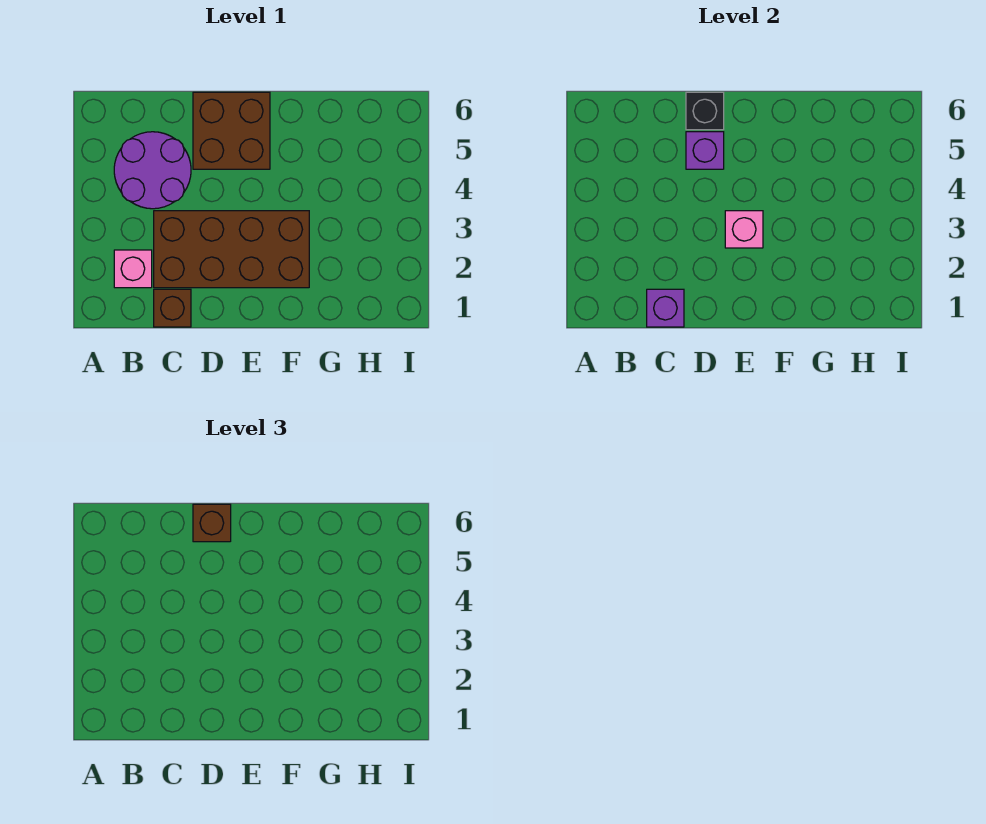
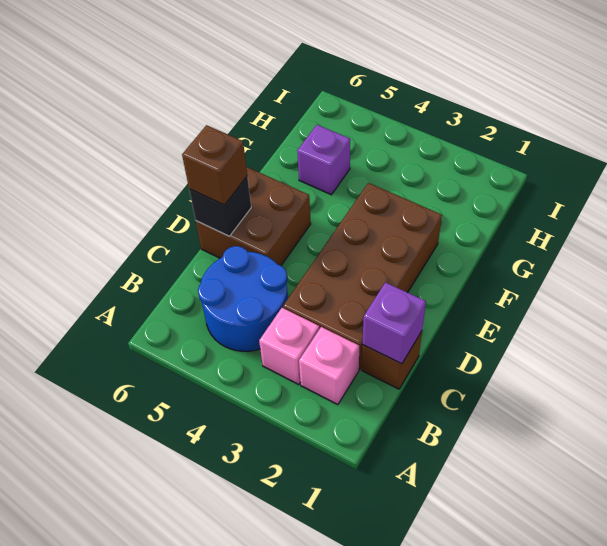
purple 2x2 round brick [114,132,191,209] -> blue 2x2 round brick [198,246,288,351]
purple 1x1 brick [686,132,724,169] -> purple 1x1 brick moved to [297,125,350,195]
pink 1x1 brick [725,211,763,248] -> pink 1x1 brick moved to [259,308,319,385]

